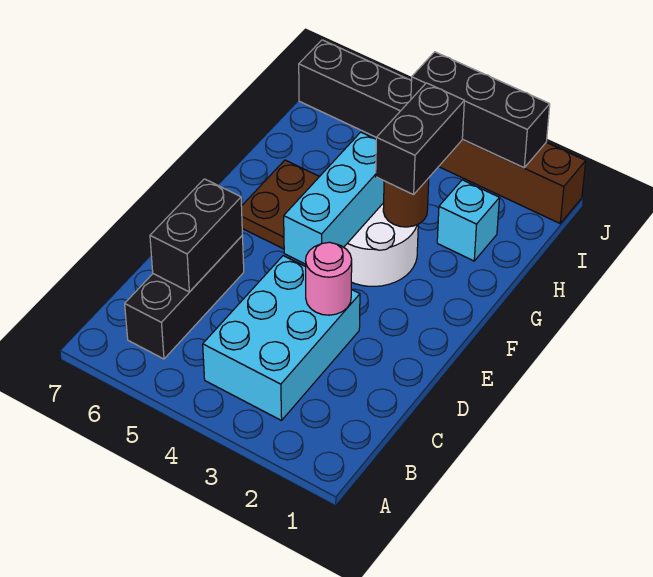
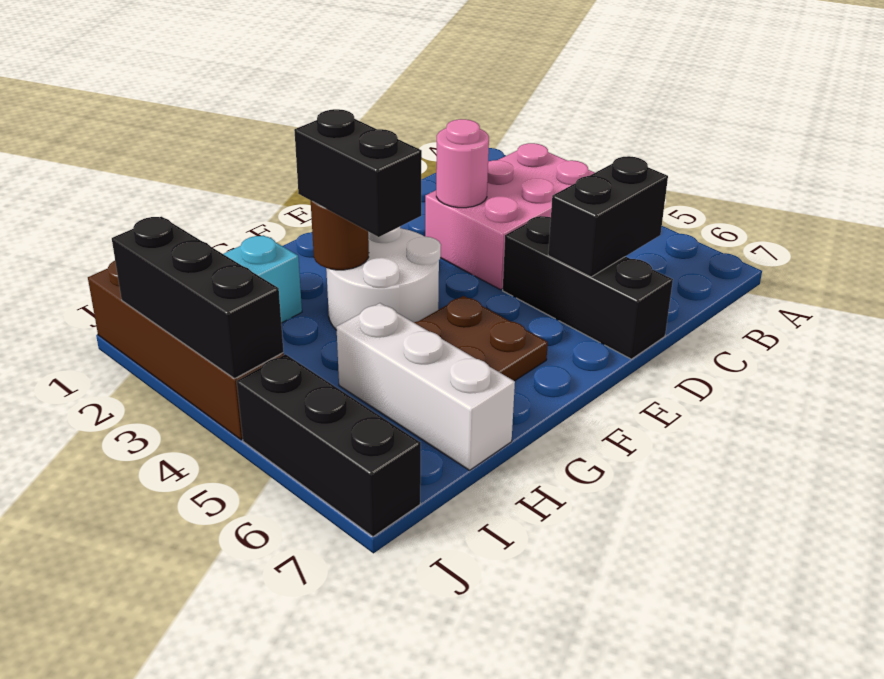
cyan 2x3 brick [203,256,360,421] -> pink 2x3 brick [425,143,595,290]
black 1x3 brick [125,236,244,359] -> black 1x3 brick turned to [503,216,673,359]
cyan 1x3 brick [284,132,384,264] -> none
black 1x2 brick [376,83,464,195] -> black 1x2 brick turned to [294,109,422,237]
none -> white 1x3 brick [336,303,515,470]

